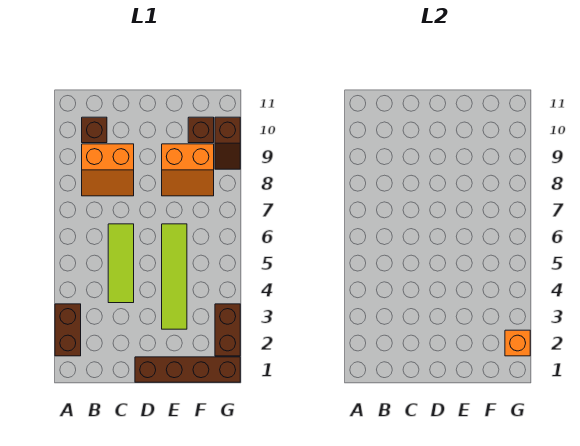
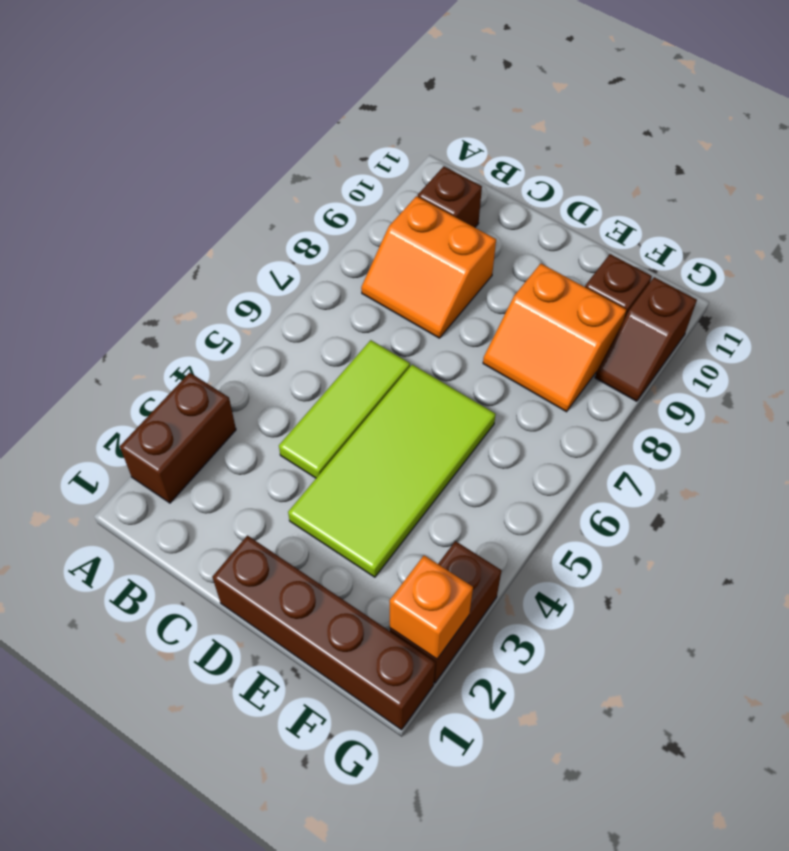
lime 1x4 tile [162,224,187,329] -> lime 2x4 tile [288,365,496,577]

